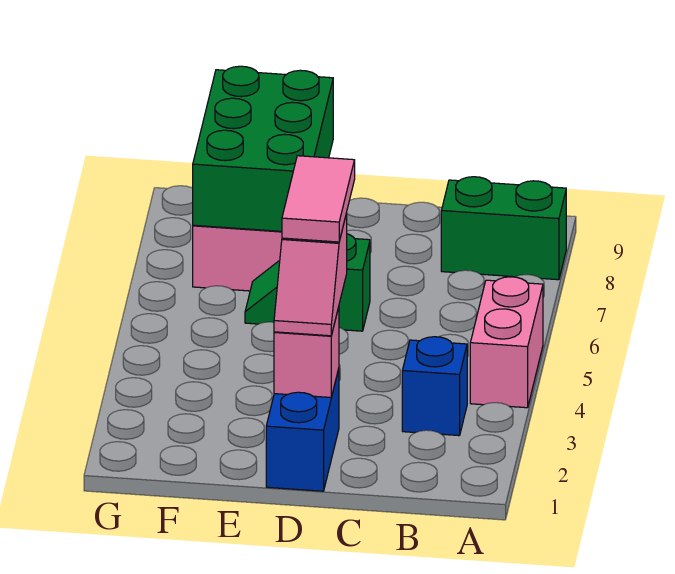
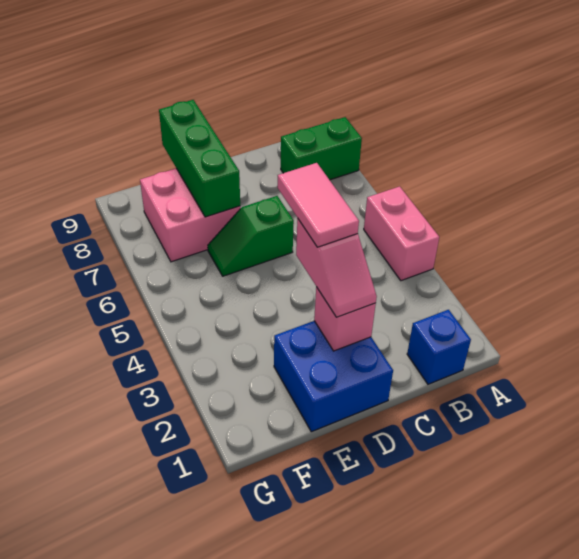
blue 1x1 brick [402,337,467,436] -> blue 1x1 brick moved to [407,310,471,384]
blue 1x2 brick [266,369,339,491] -> blue 2x2 brick [274,321,393,432]
green 2x3 brick [193,66,333,231] -> green 1x3 brick [159,100,240,217]

